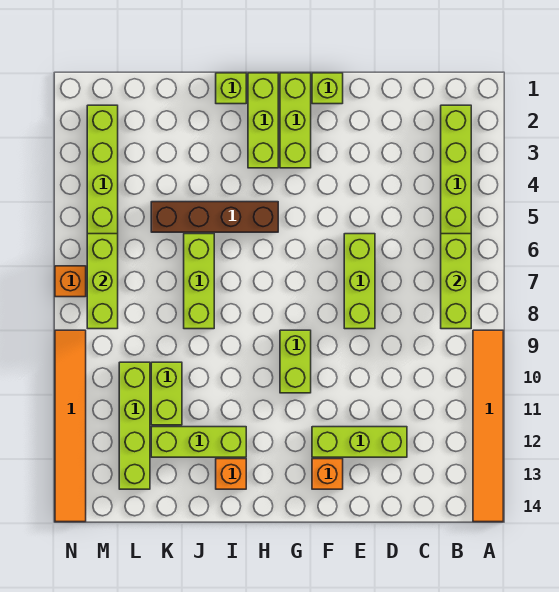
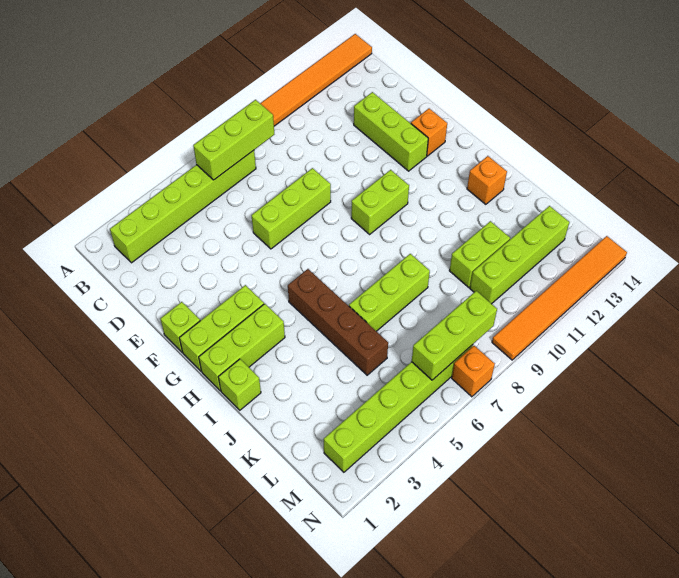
lime 1x3 brick [151,427,246,457] -> none

